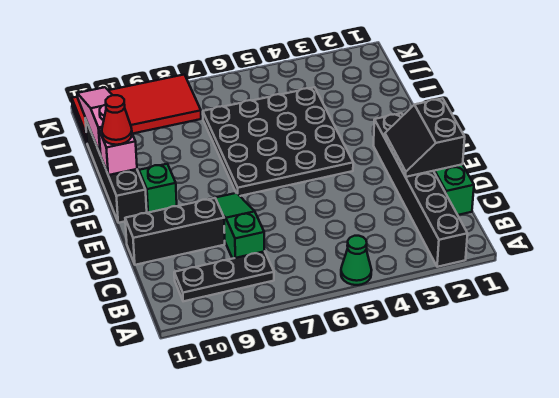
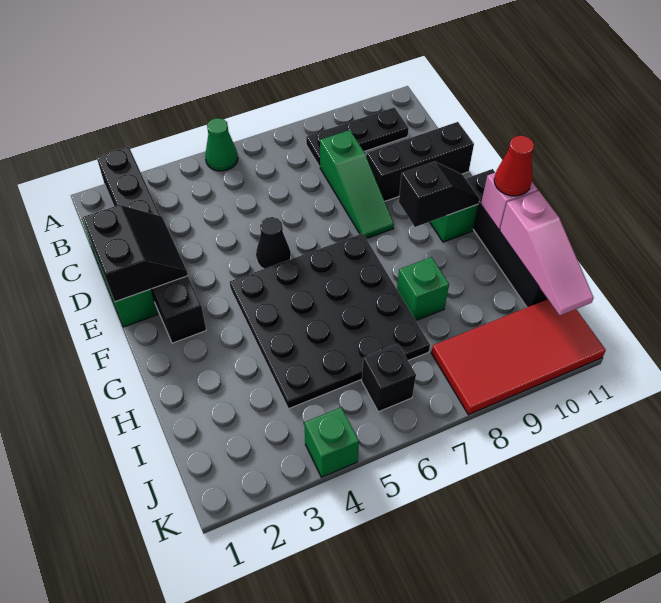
none -> black 1x1 cone [256,217,291,269]
none -> black 1x2 slope [399,161,479,227]
none -> green 1x1 brick [397,257,449,320]
none -> black 1x1 brick [362,344,416,412]
none -> green 1x1 brick [304,407,359,477]

